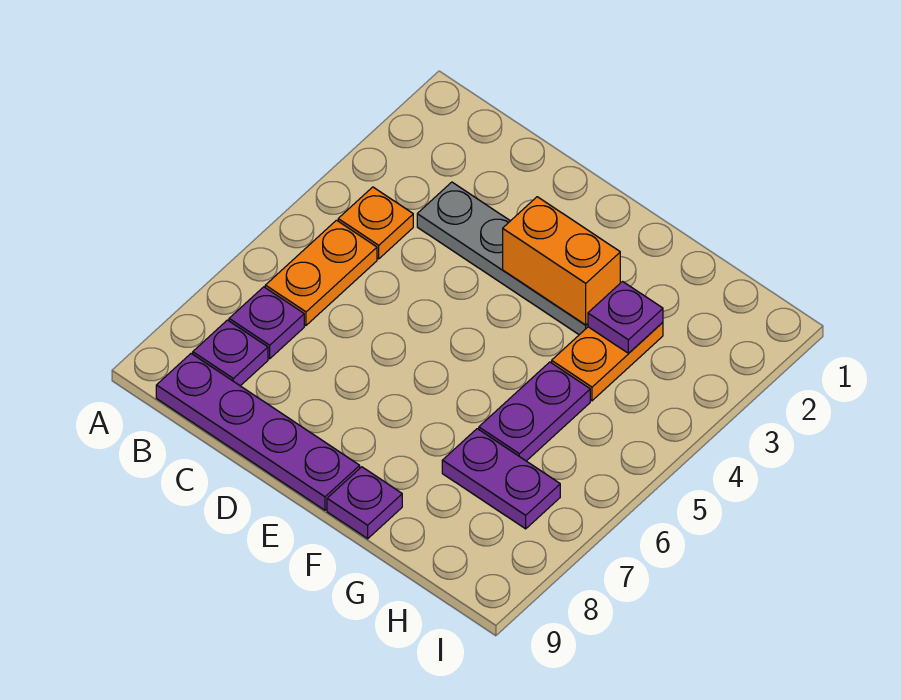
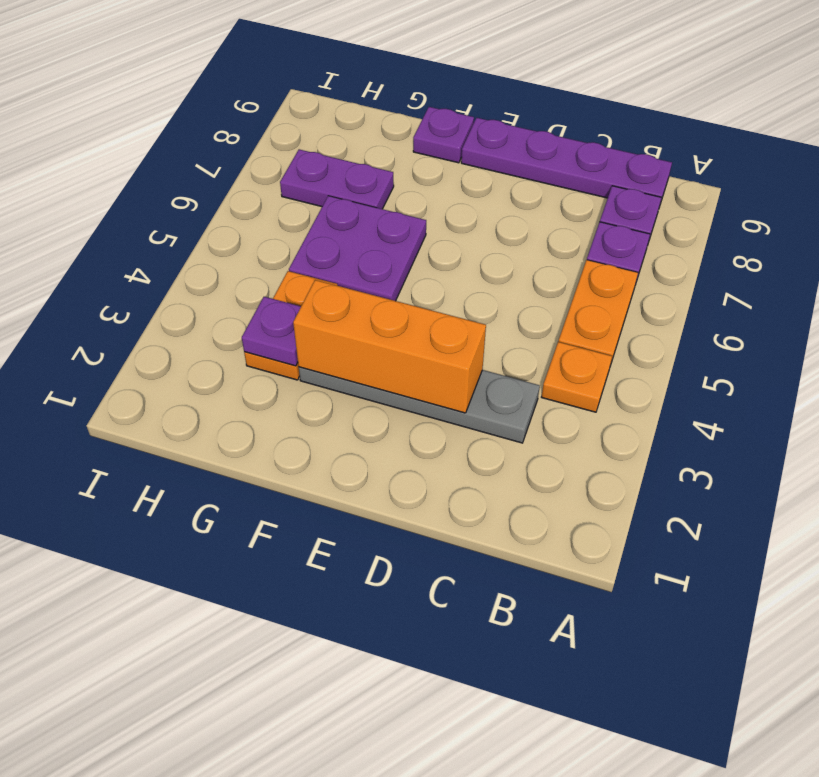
orange 1x2 brick [503,197,620,325] -> orange 1x3 brick [293,280,486,413]
purple 1x2 plate [479,362,590,461] -> purple 2x2 plate [289,196,426,301]

